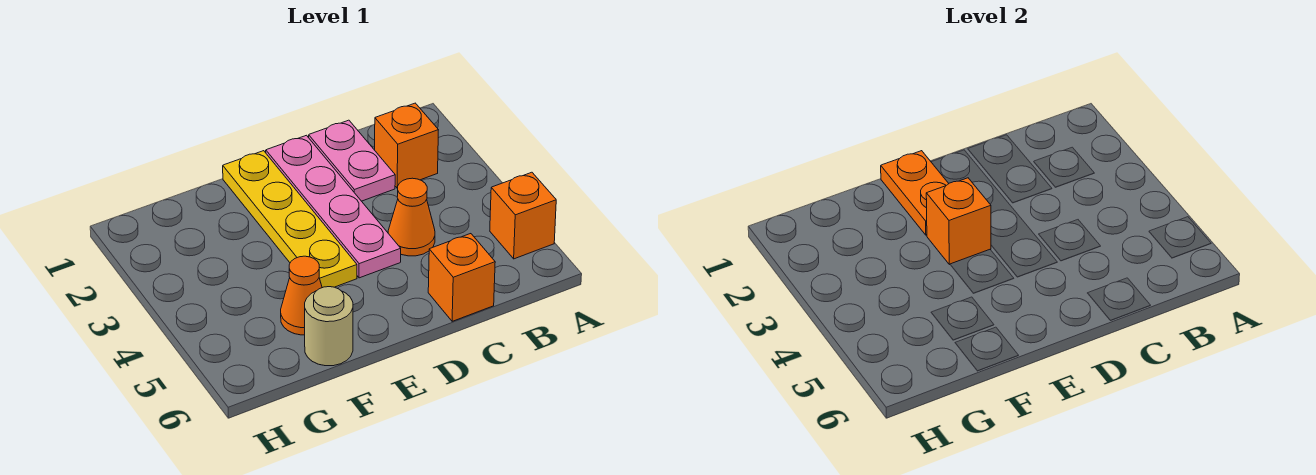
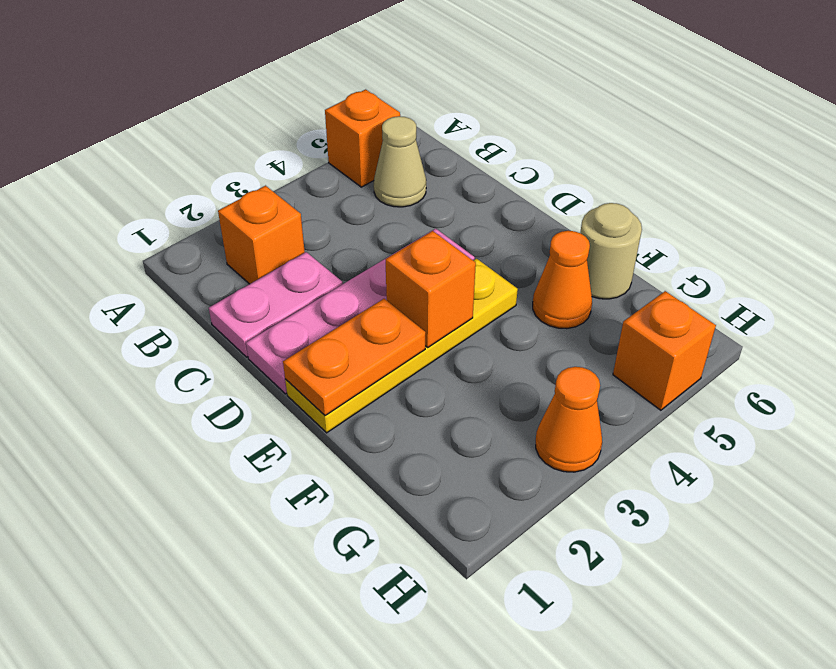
none -> tan 1x1 cone [374,116,426,207]
orange 1x1 cone [388,178,435,256] -> orange 1x1 cone moved to [536,367,602,472]
orange 1x1 brick [428,234,495,321] -> orange 1x1 brick moved to [613,291,716,410]

